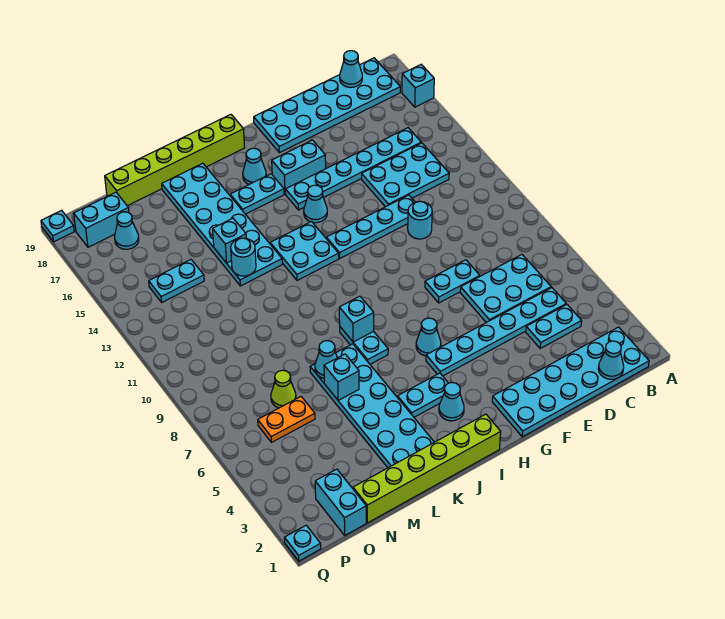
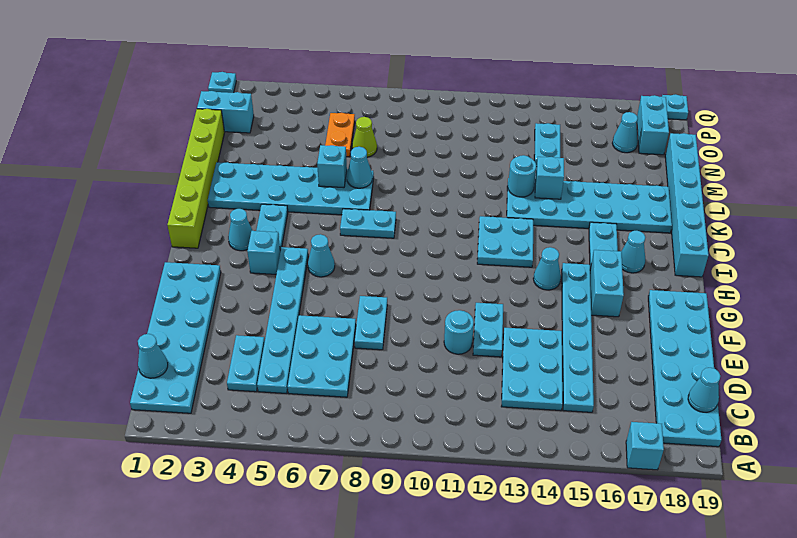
cyan 1x4 plate [326,195,415,258] -> cyan 1x2 plate [473,303,503,357]
lime 1x6 brick [105,114,245,206] -> cyan 1x6 brick [665,133,708,277]
cyan 1x1 brick [339,296,374,342] -> cyan 1x1 brick moved to [247,231,280,274]

